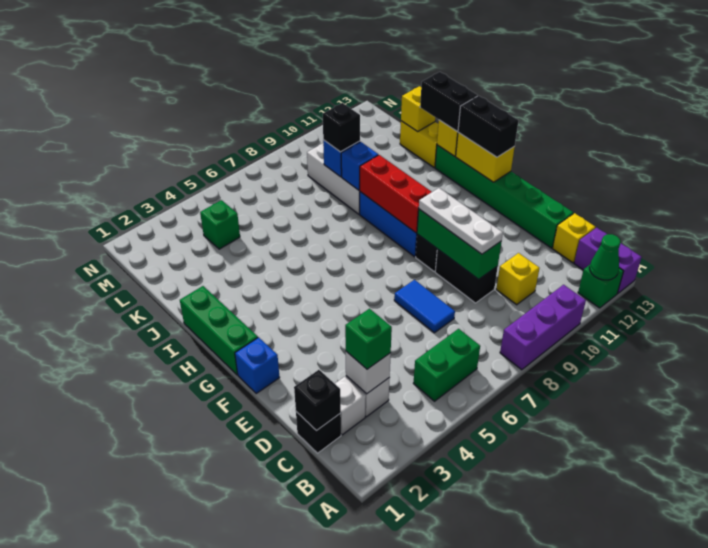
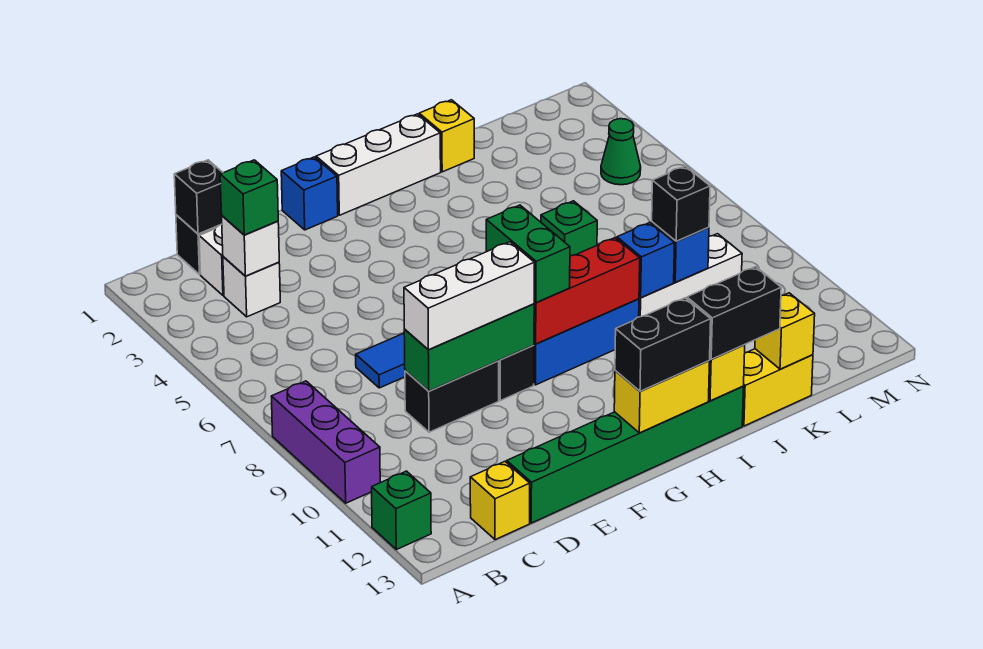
green 1x1 cone [590,234,621,280] -> green 1x1 cone moved to [601,119,641,185]
purple 1x2 brick [574,228,642,294] -> none
green 1x2 brick [413,329,480,401] -> green 1x2 brick moved to [486,205,570,303]
yellow 1x1 brick [496,253,539,305] -> yellow 1x1 brick moved to [419,100,474,172]
white 1x3 plate [419,188,503,254] -> white 1x3 brick [404,242,534,350]
green 1x3 brick [180,286,258,375] -> white 1x3 brick [316,114,441,215]
green 1x1 brick [200,200,240,249] -> green 1x1 brick moved to [541,201,597,256]

